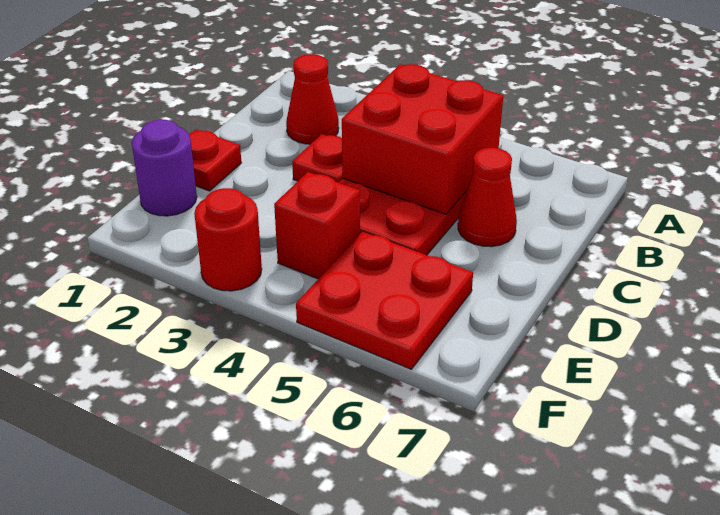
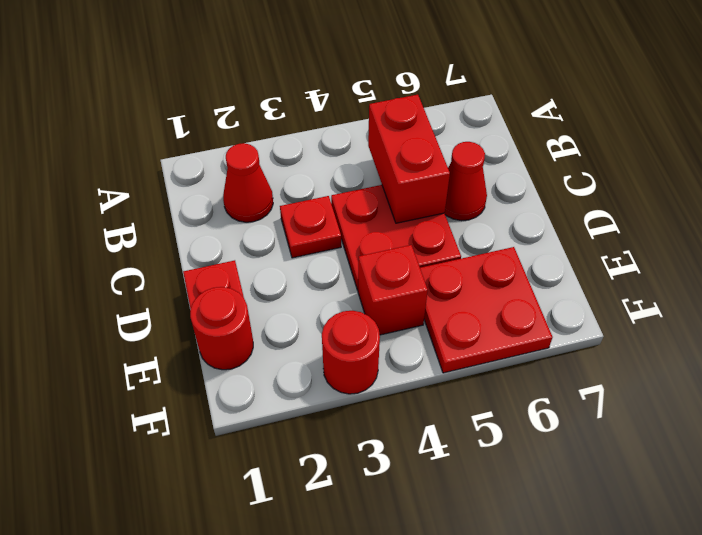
red 2x2 brick [342,64,503,214] -> red 1x2 brick [368,95,450,223]
purple 1x1 round brick [132,120,197,216] -> red 1x1 round brick [190,287,253,370]

